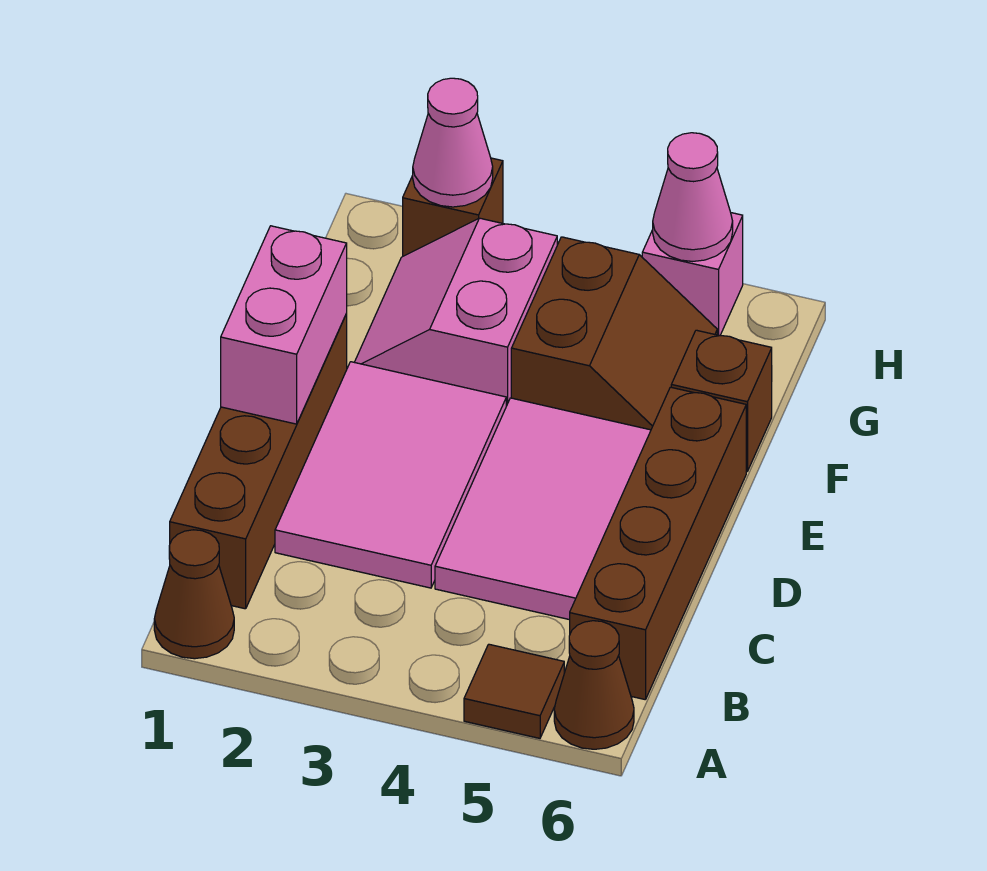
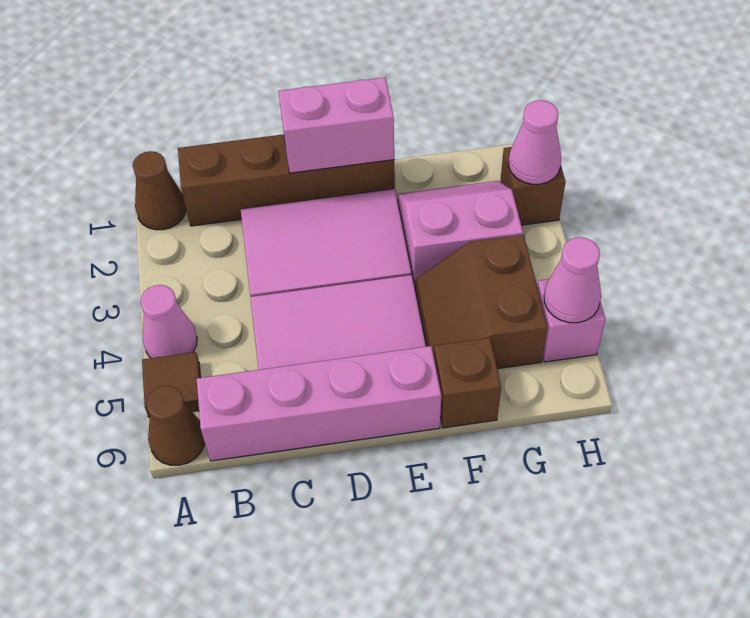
none -> pink 1x1 cone [140,285,197,358]
brown 1x4 brick [570,387,746,700] -> pink 1x4 brick [197,346,441,461]
brown 2x2 slope [511,237,717,430] -> brown 2x2 slope turned to [415,235,548,369]

